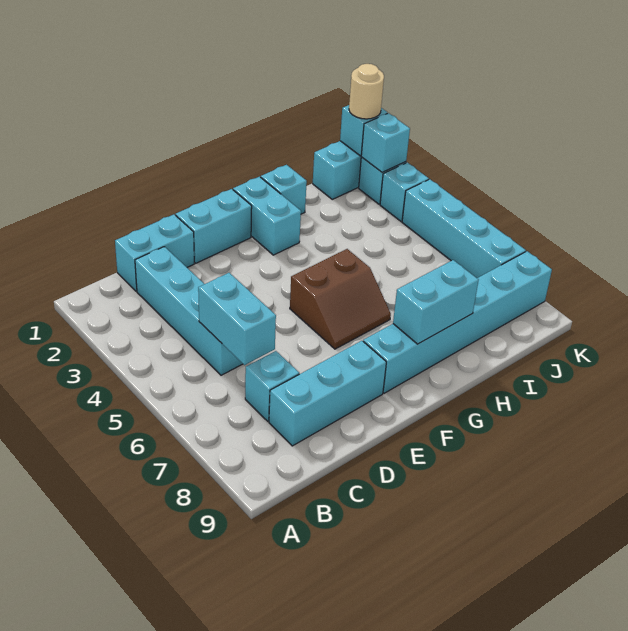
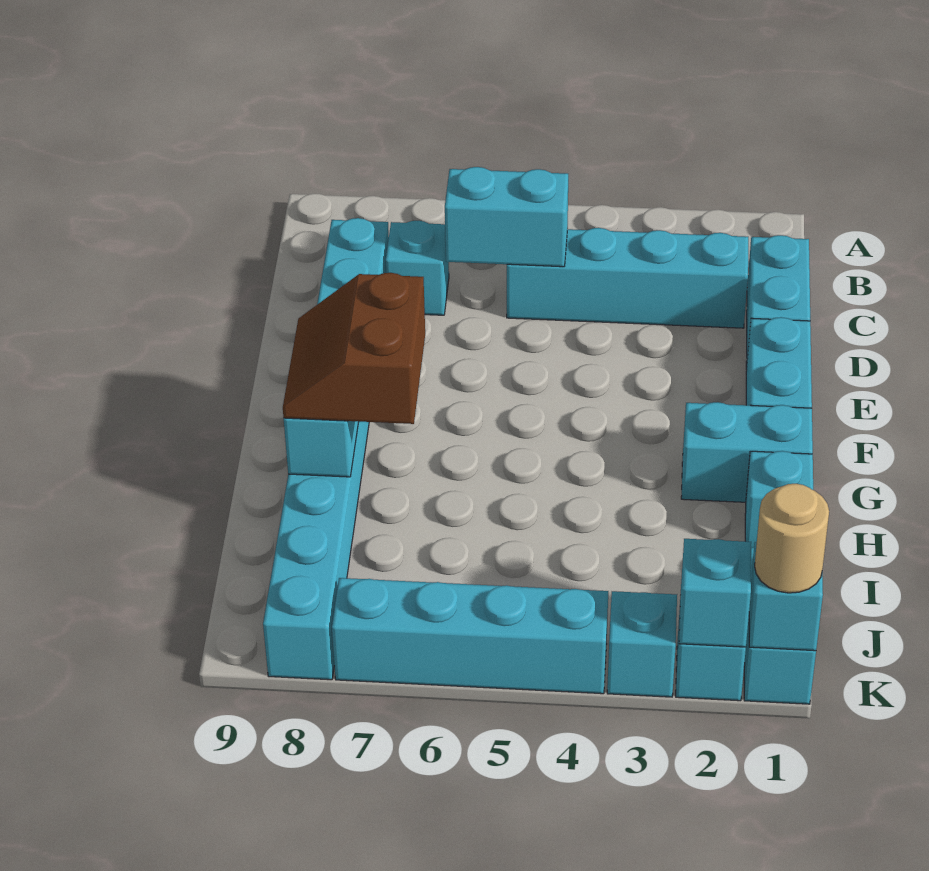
brown 2x2 slope [290,249,391,349] -> brown 2x2 slope moved to [283,273,425,424]

